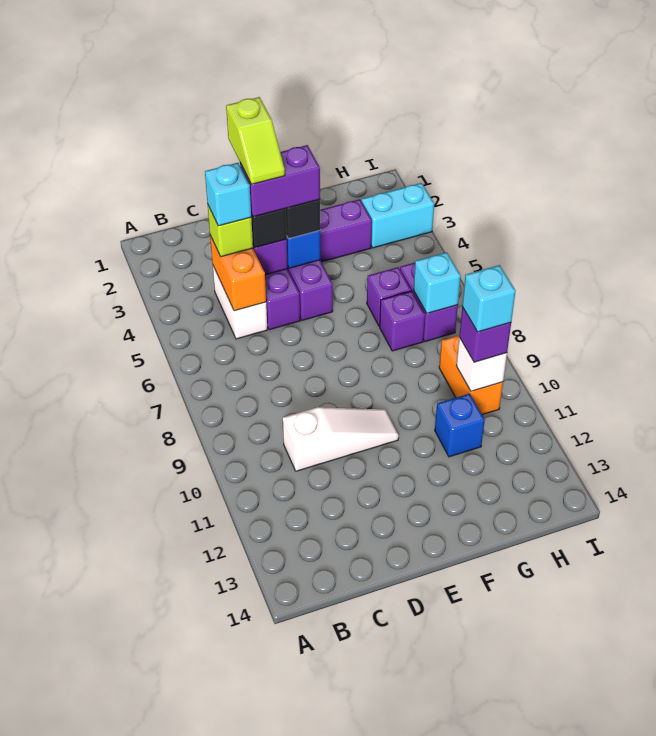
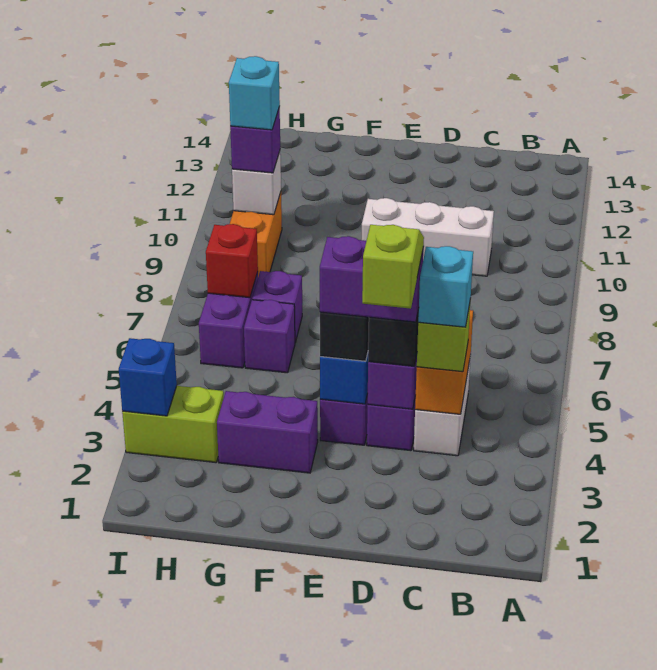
white 1x3 slope [283,407,399,471] -> white 1x3 brick [362,198,494,276]
blue 1x1 brick [435,394,485,457] -> blue 1x1 brick moved to [119,338,177,416]
cyan 1x2 brick [362,183,434,248] -> lime 1x2 brick [122,386,224,463]
cyan 1x1 brick [414,252,461,313] -> red 1x1 brick [206,224,258,298]

